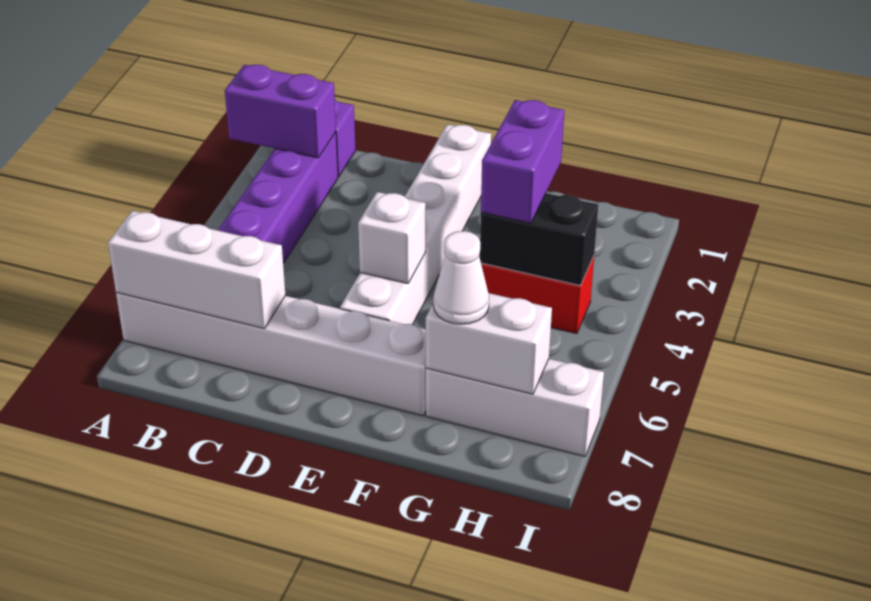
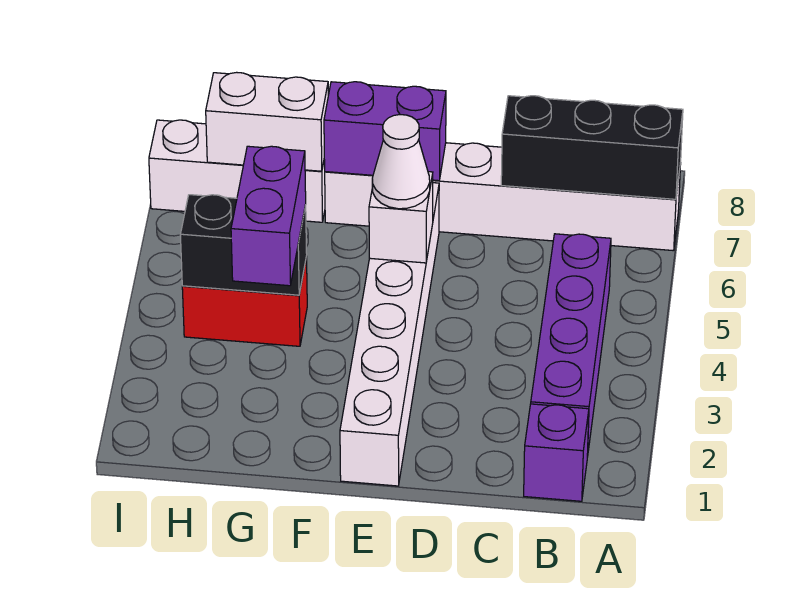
purple 1x2 brick [225,65,336,158] -> purple 1x2 brick moved to [324,82,446,181]
white 1x3 brick [108,211,285,329] -> black 1x3 brick [501,96,683,199]
white 1x1 cone [433,231,489,324] -> white 1x1 cone moved to [372,115,430,209]

